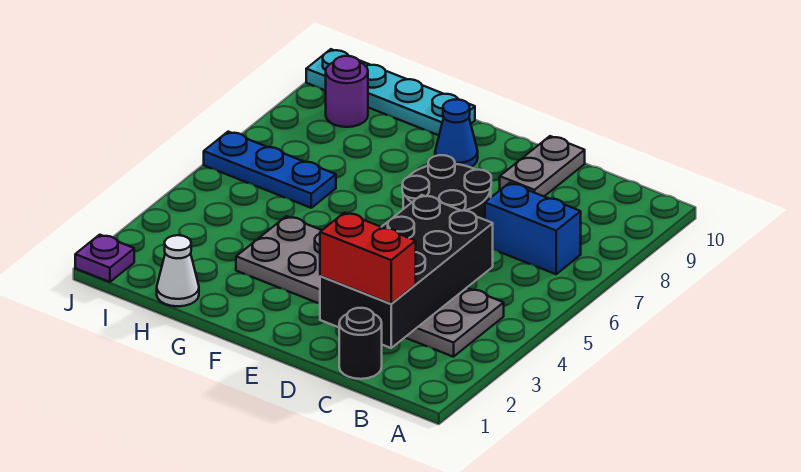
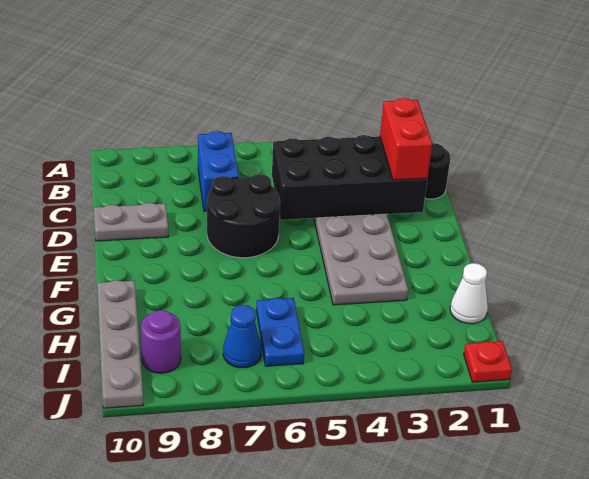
blue 1x1 cone [435,99,478,167] -> blue 1x1 cone moved to [223,305,261,368]
cyan 1x4 plate [306,49,475,135] -> grey 1x4 plate [97,280,143,408]
blue 1x3 plate [204,132,336,208] -> blue 1x2 plate [256,298,304,366]
purple 1x1 plate [75,235,134,282] -> red 1x1 plate [464,341,512,382]

